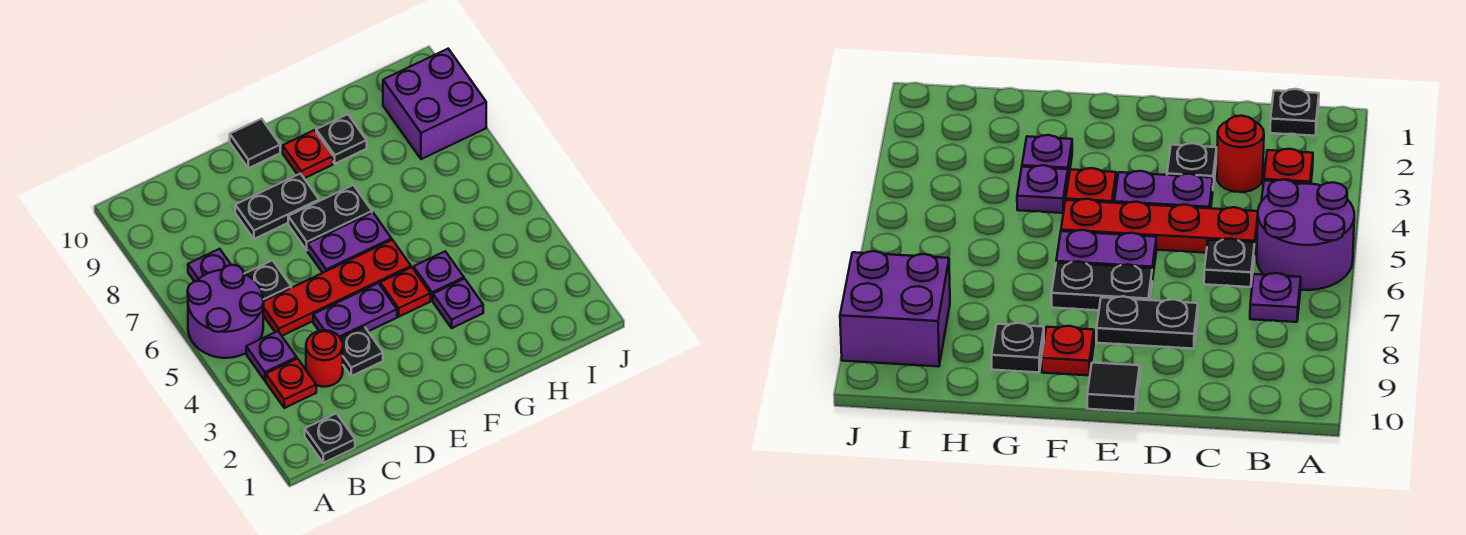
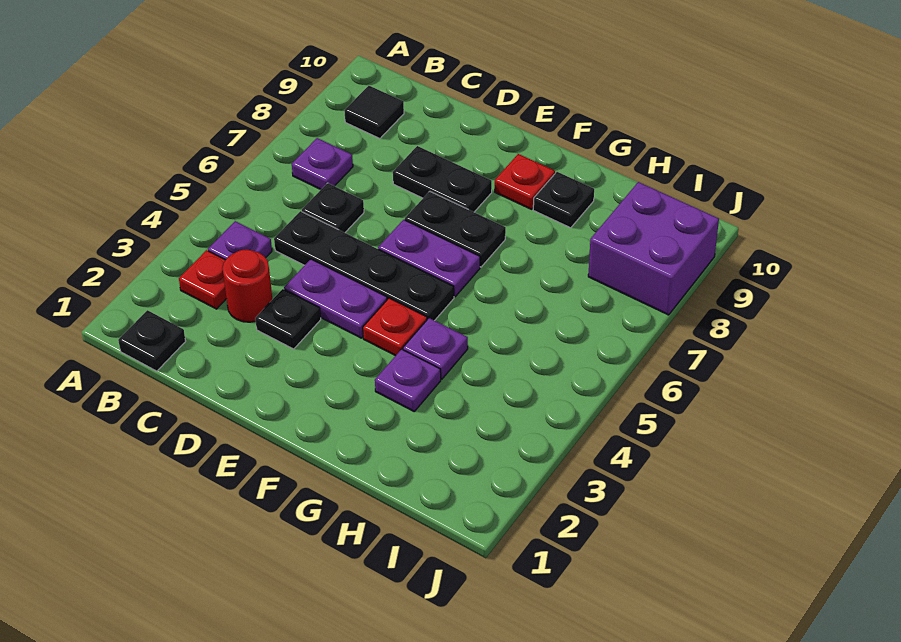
purple 2x2 round brick [188,265,264,358] -> none
red 1x4 plate [263,240,411,336] -> black 1x4 plate [274,211,454,321]
black 1x1 tile [230,119,280,168] -> black 1x1 tile moved to [344,86,404,139]

